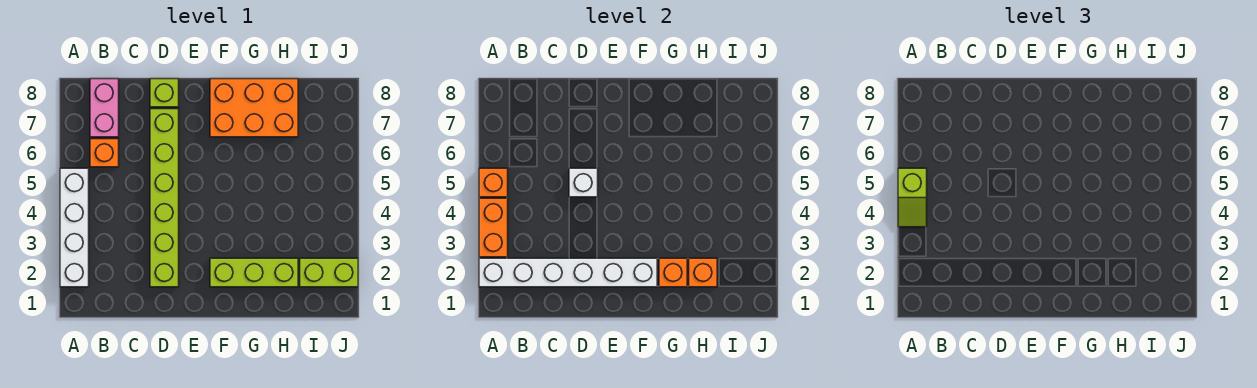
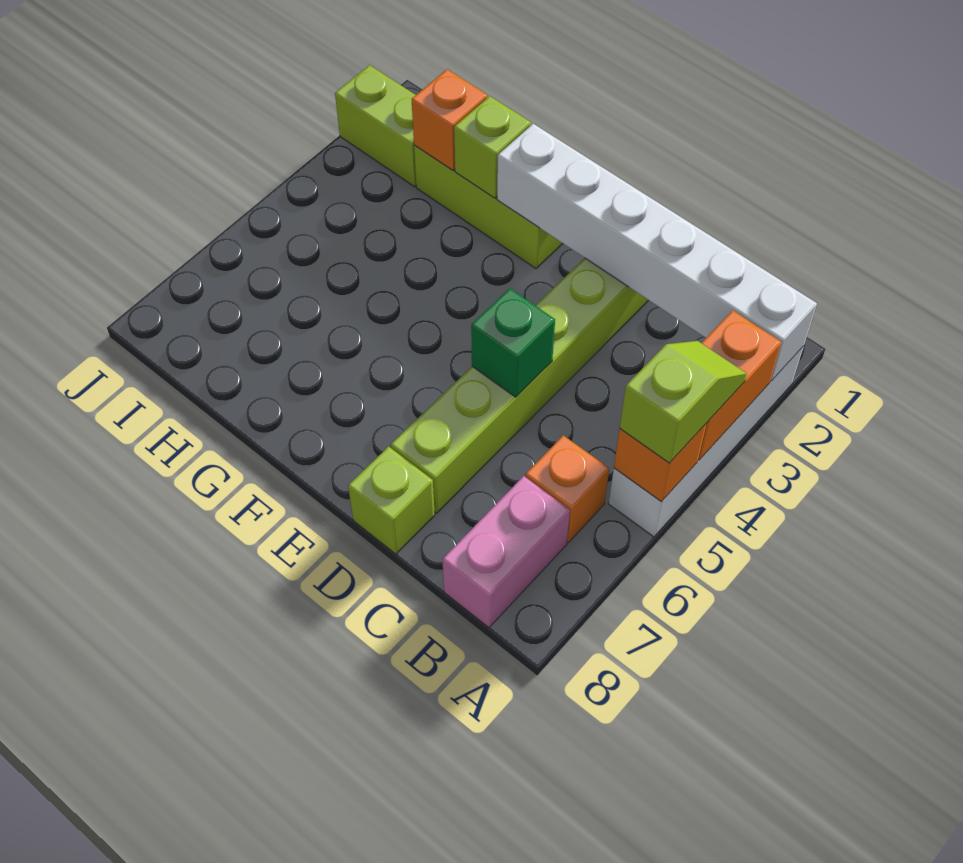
white 1x1 brick [569,168,598,197] -> green 1x1 brick [471,288,555,397]
orange 2x3 brick [210,79,298,137] -> none
orange 1x1 brick [659,258,687,287] -> lime 1x1 brick [454,96,531,198]

